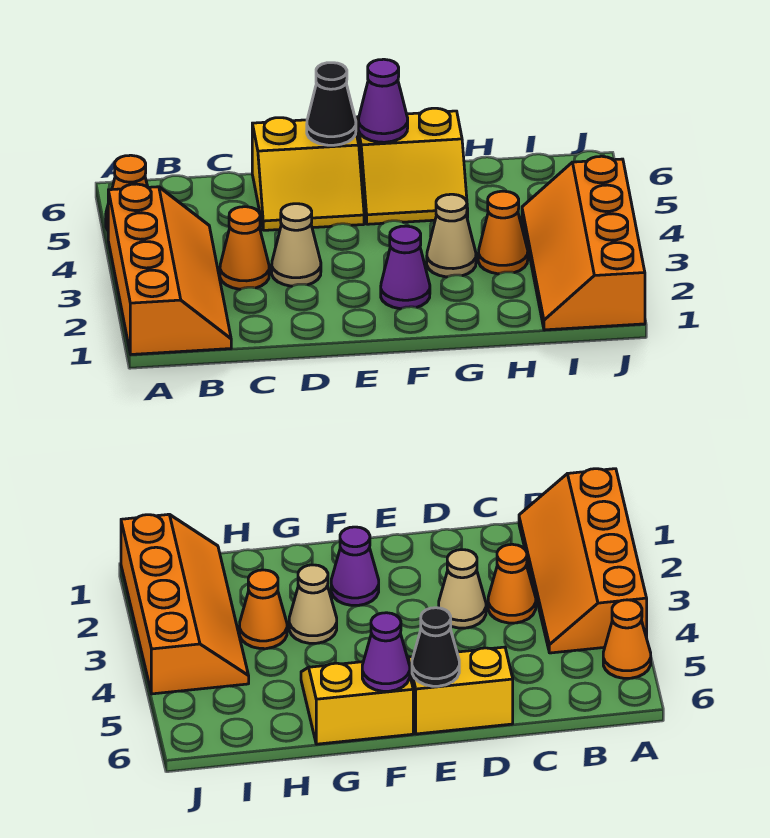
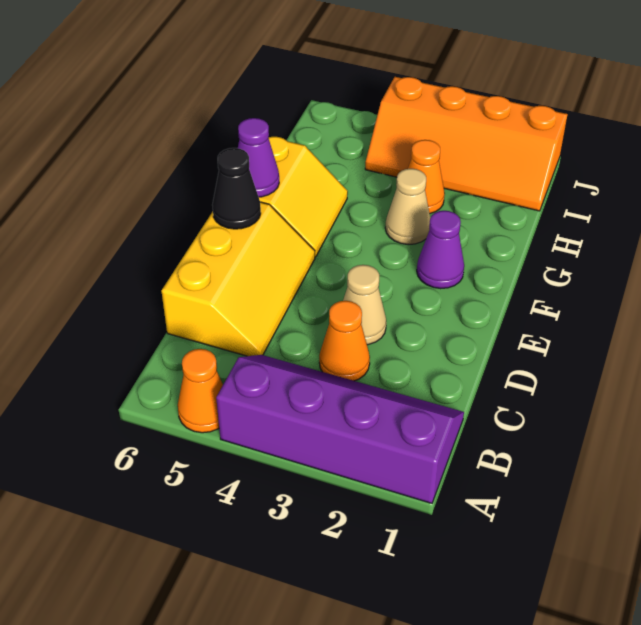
orange 2x4 slope [108,184,231,354] -> purple 2x4 slope [216,355,464,503]
yellow 2x2 slope [252,118,364,230] -> yellow 2x3 slope [161,202,315,356]

